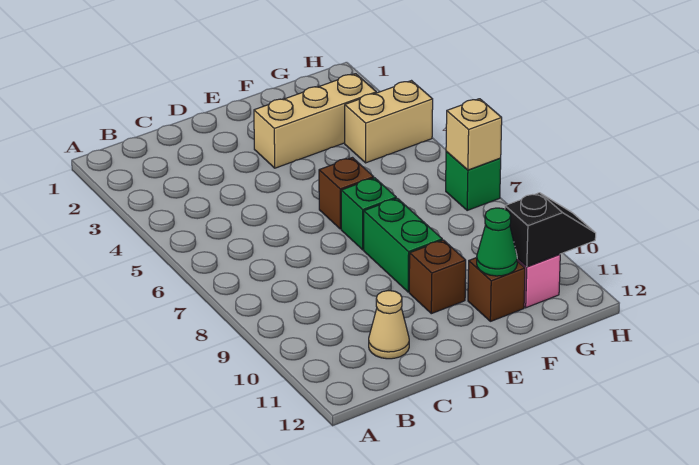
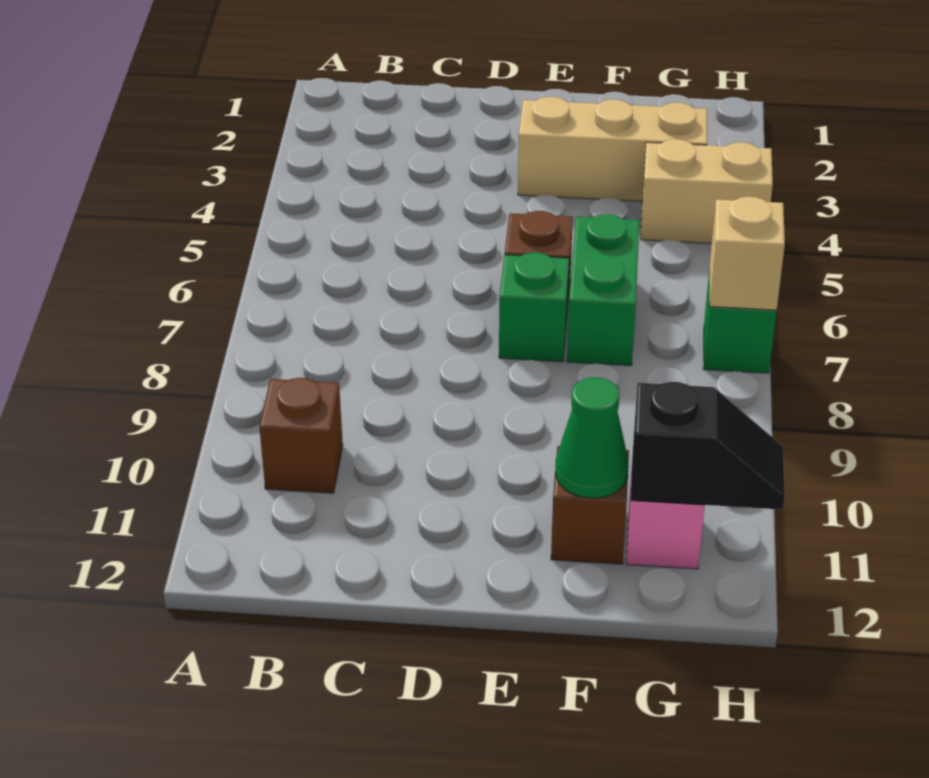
tan 1x1 cone [369,291,409,359] -> none
green 1x2 brick [364,198,442,292] -> green 1x2 brick moved to [567,214,640,366]
brown 1x1 brick [409,240,466,314] -> brown 1x1 brick moved to [259,378,343,493]

